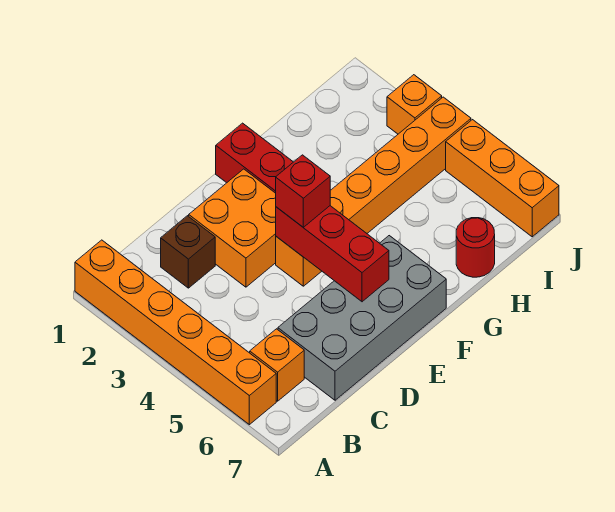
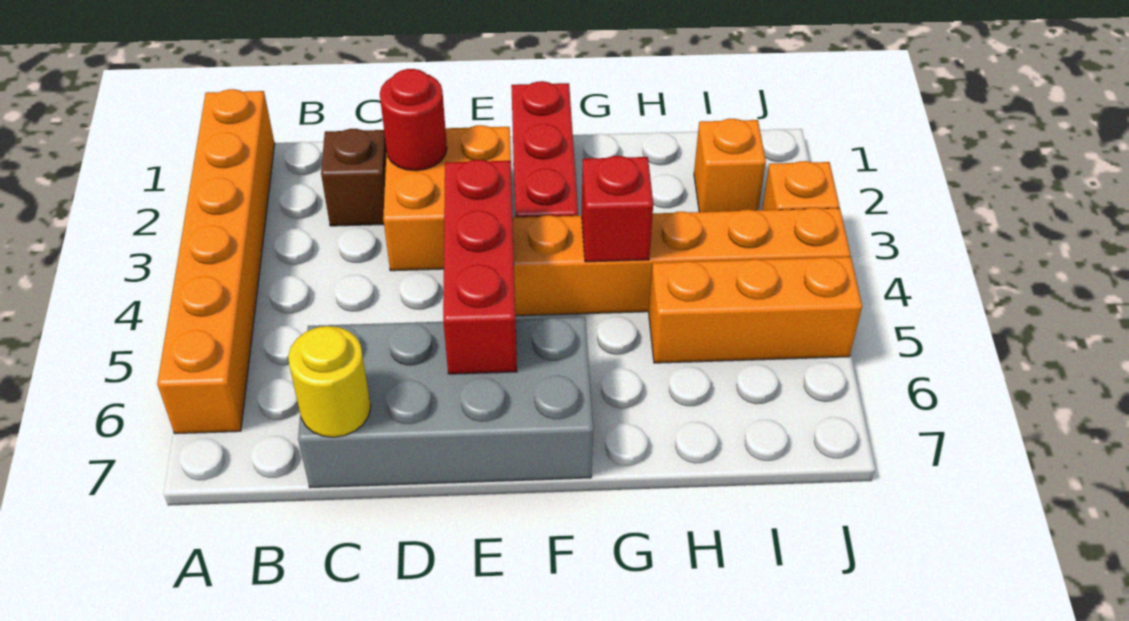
orange 1x1 brick [250,329,304,401] -> orange 1x1 brick moved to [694,119,766,212]
none -> yellow 1x1 round brick [288,326,371,437]
red 1x1 brick [276,155,330,227] -> red 1x1 brick moved to [582,156,653,262]
red 1x1 round brick [456,218,495,277] -> red 1x1 round brick moved to [380,69,447,171]
orange 1x3 brick [446,120,559,237] -> orange 1x3 brick turned to [649,257,862,363]

